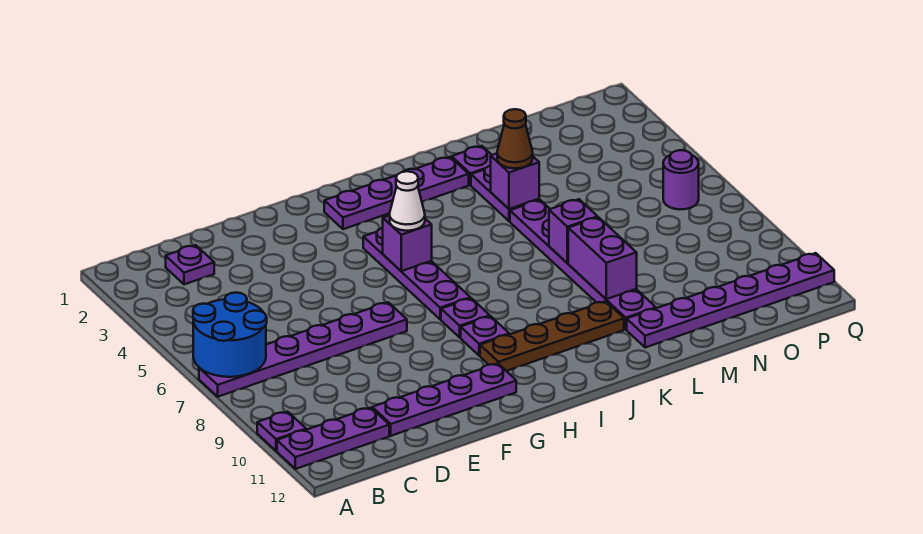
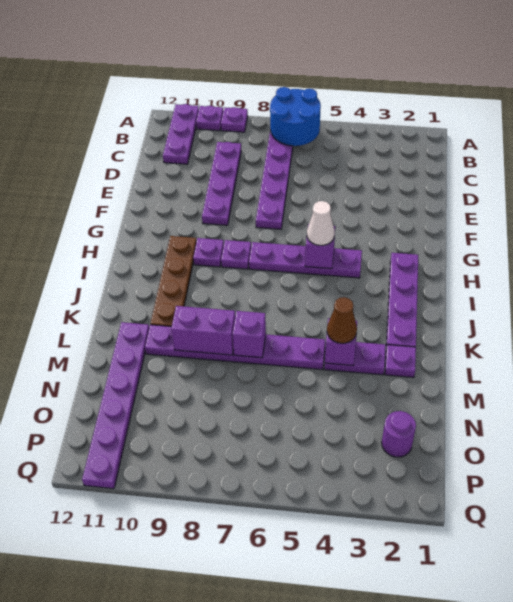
purple 1x1 plate [166,245,214,284] -> purple 1x1 plate moved to [221,107,248,132]
purple 1x4 plate [372,363,516,436] -> purple 1x4 plate moved to [202,142,241,225]
purple 1x1 round brick [663,150,699,209] -> purple 1x1 round brick moved to [382,411,416,457]

